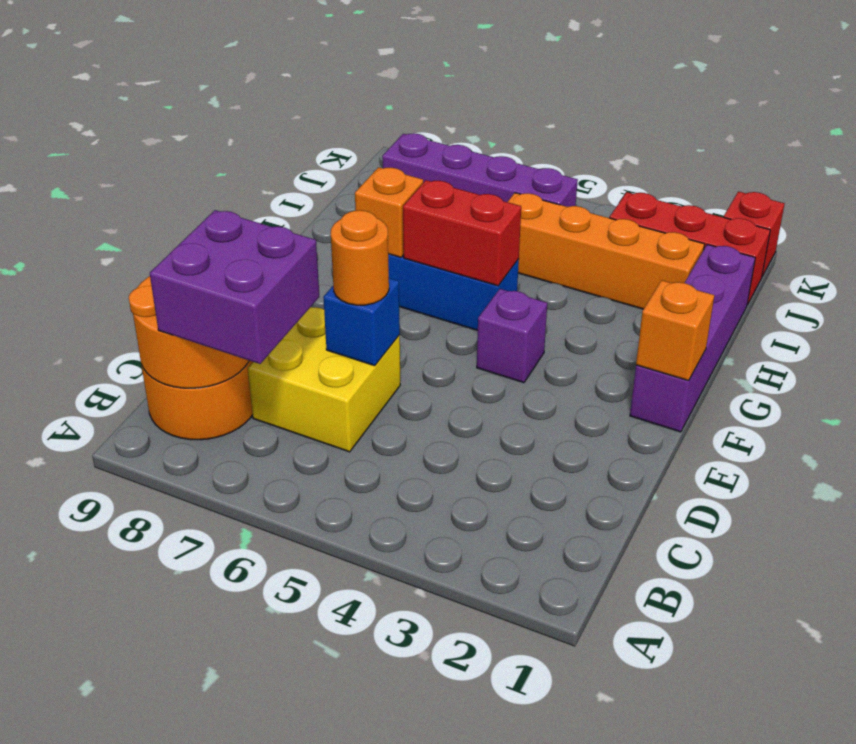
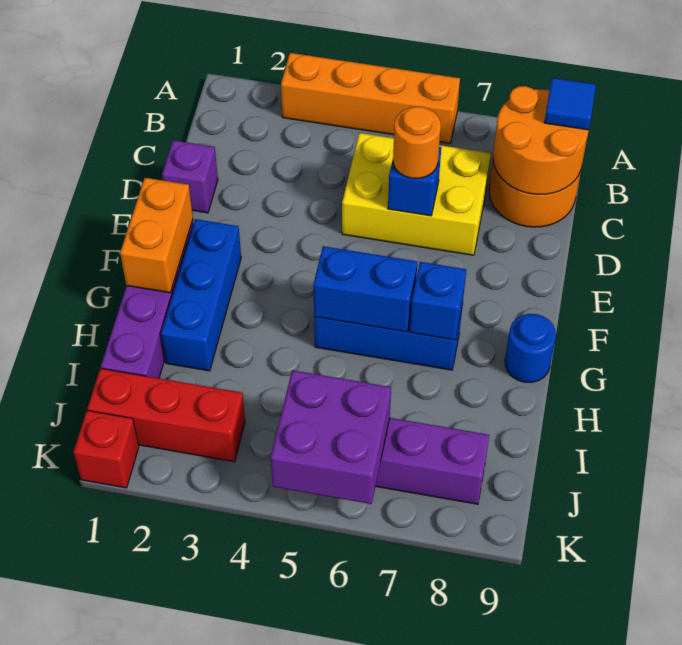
purple 2x2 brick [150,210,320,364] -> purple 2x2 brick moved to [270,370,391,504]
none -> blue 1x1 tile [544,78,596,130]
yellow 2x2 brick [248,307,400,452] -> yellow 2x3 brick [342,133,491,255]
orange 1x1 brick [636,280,714,381] -> orange 1x2 brick [120,178,193,293]
none -> blue 1x3 brick [161,219,241,371]
purple 1x1 brick [477,289,547,383] -> purple 1x1 brick moved to [162,140,218,213]
red 1x2 brick [403,180,521,286] -> blue 1x2 brick [313,246,417,332]
orange 1x1 brick [355,167,423,257] -> blue 1x1 brick [410,262,466,340]
none -> blue 1x1 round brick [505,314,556,383]
orange 1x4 brick [508,193,704,309] -> orange 1x4 brick moved to [281,53,460,143]

